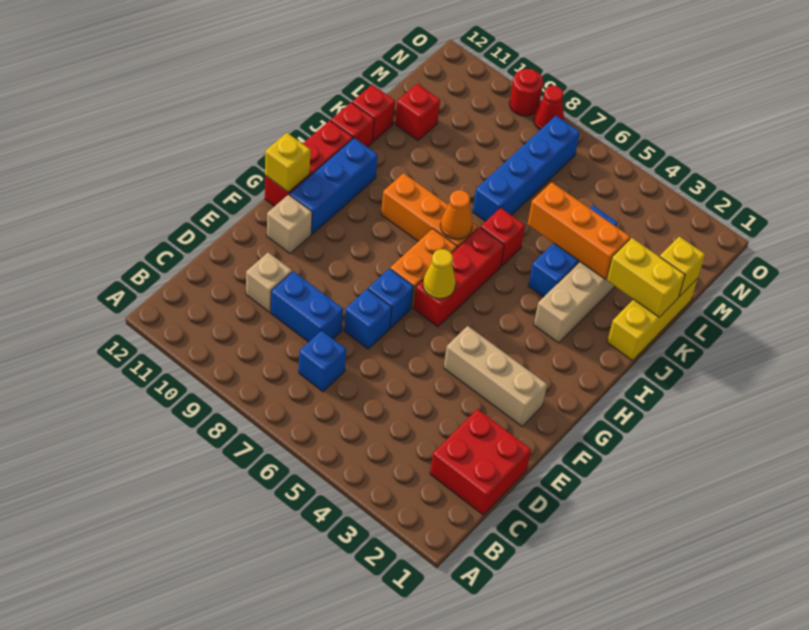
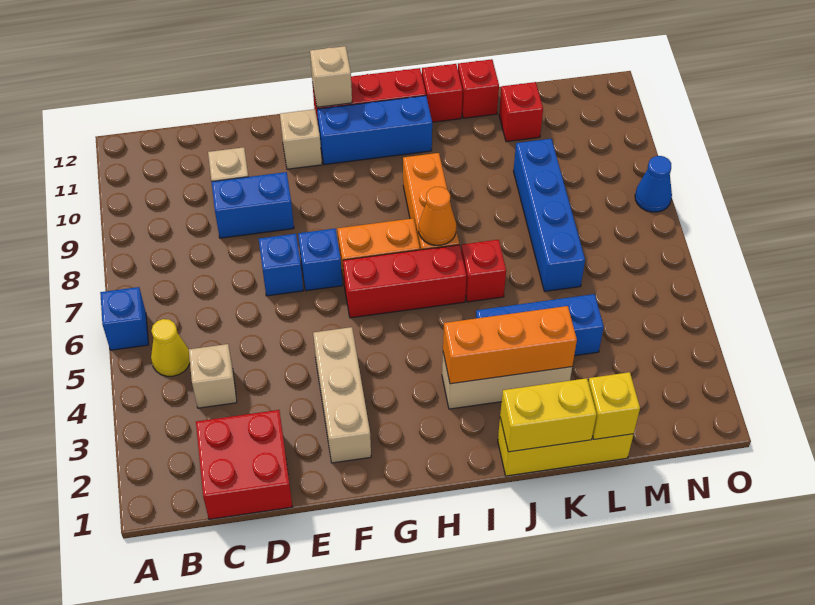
none -> tan 1x1 brick [189,344,237,408]
blue 1x1 brick [299,330,346,392] -> blue 1x1 brick moved to [100,287,149,350]
blue 1x2 brick [271,271,343,342] -> blue 1x2 brick turned to [212,172,294,238]
yellow 1x1 cone [423,249,456,299] -> yellow 1x1 cone moved to [151,319,190,376]
yellow 1x1 brick [265,133,311,192] -> tan 1x1 brick [310,46,352,107]
yellow 1x2 brick [607,238,685,317] -> yellow 1x2 brick turned to [500,378,597,452]
orange 1x3 brick [528,182,630,279] -> orange 1x3 brick turned to [443,306,577,384]
blue 1x4 brick [473,116,580,221] -> blue 1x4 brick turned to [513,139,585,291]
red 1x1 cone [534,86,564,130] -> blue 1x1 cone [635,156,672,212]
red 1x1 round brick [509,69,543,116] -> none

